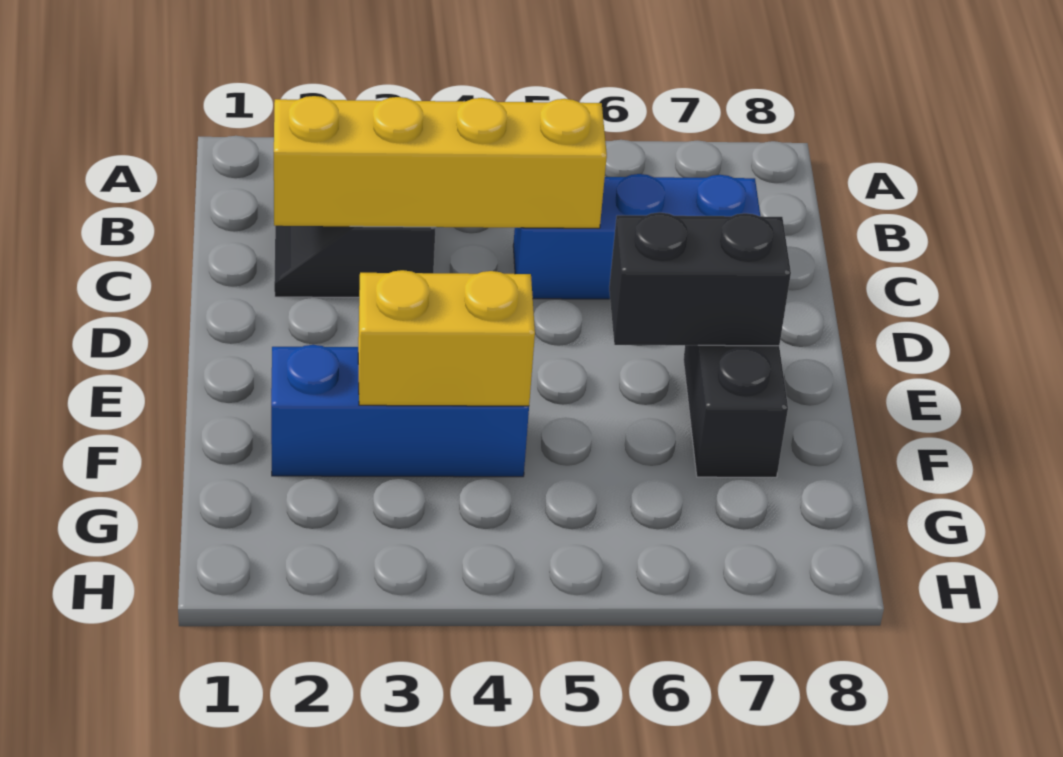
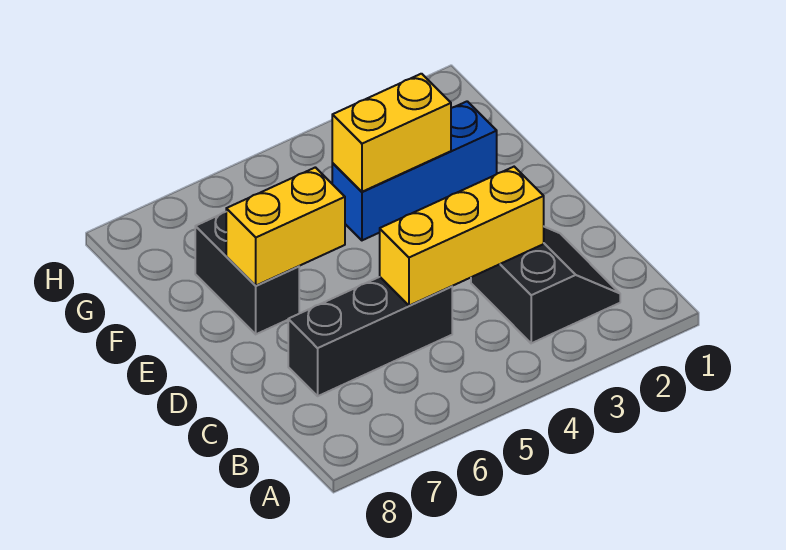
yellow 1x4 brick [274,96,607,228] -> yellow 1x3 brick [380,167,544,306]
blue 1x3 brick [513,174,760,299] -> black 1x3 brick [288,277,452,396]
black 1x2 brick [609,212,791,346] -> yellow 1x2 brick [226,167,345,286]

